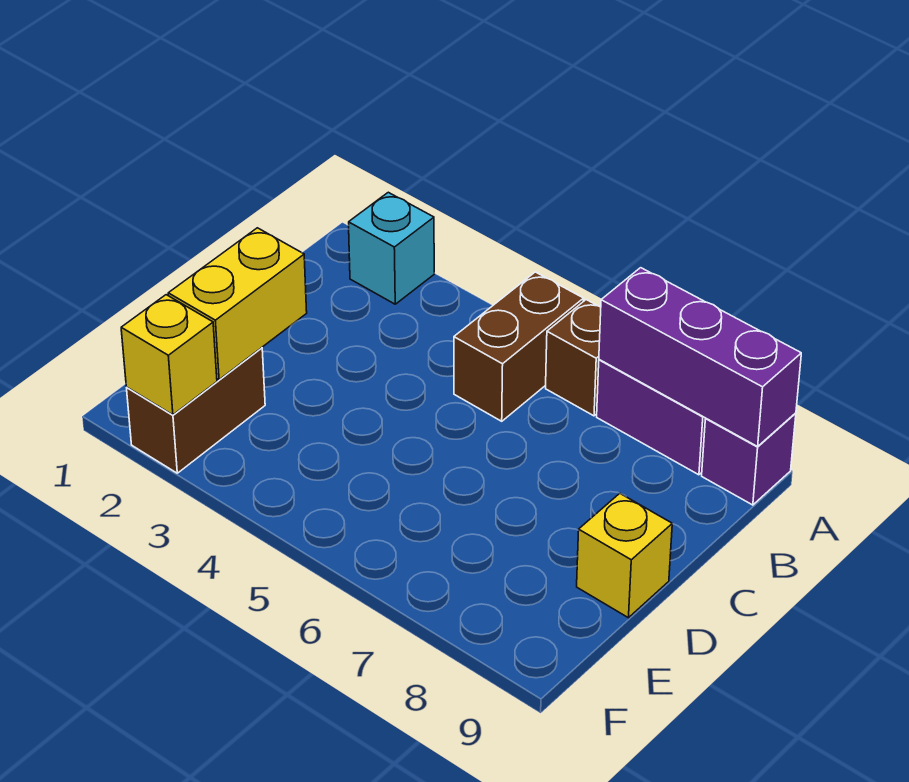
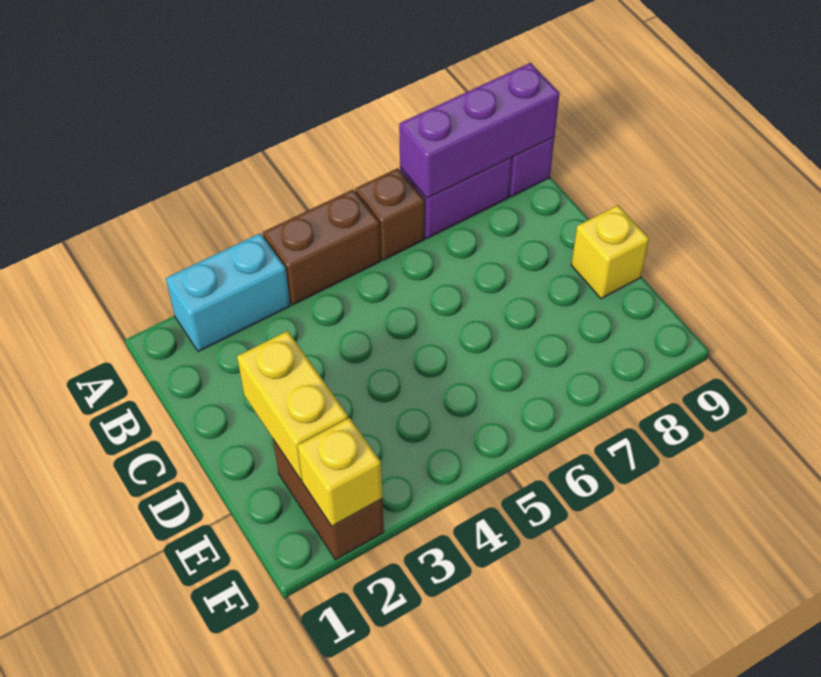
cyan 1x1 brick [349,192,434,304] -> cyan 1x2 brick [166,234,290,352]
brown 1x2 brick [454,272,584,421] -> brown 1x2 brick turned to [263,190,381,305]

